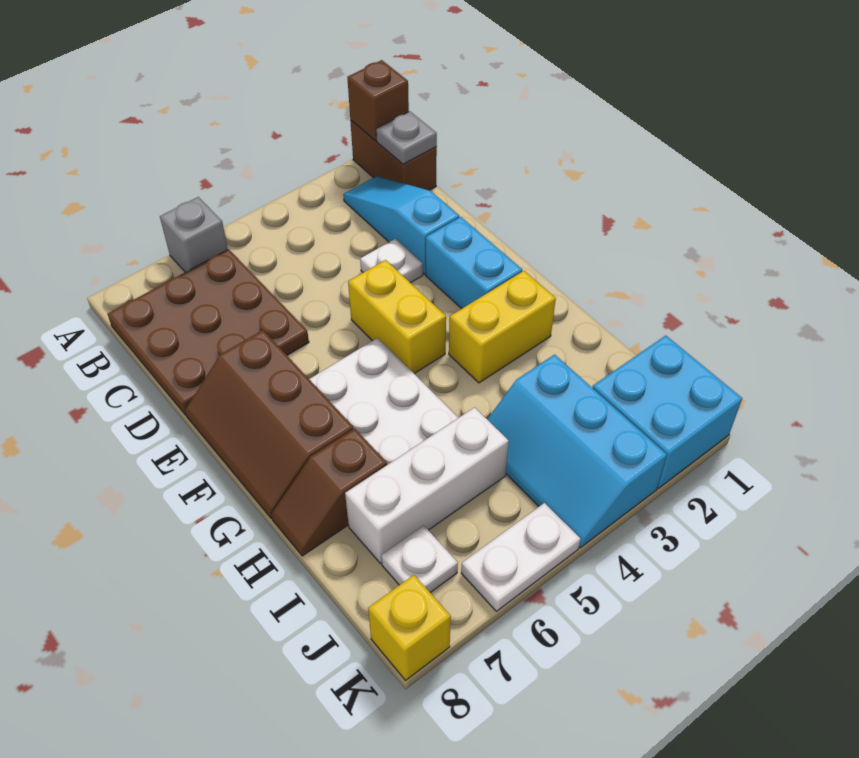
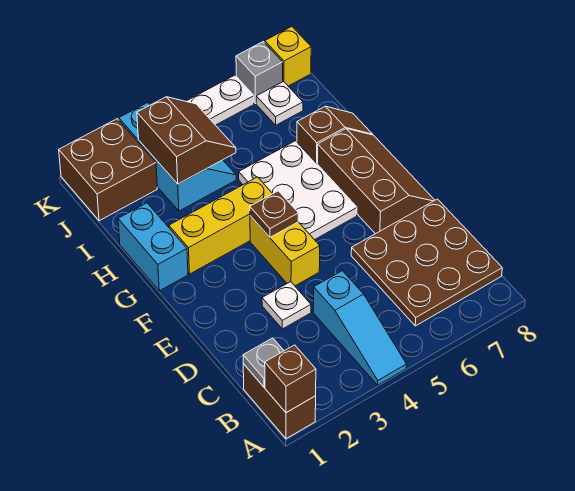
grey 1x1 brick [160,197,228,272] -> grey 1x1 brick moved to [236,42,283,103]
cyan 1x3 slope [343,176,459,274] -> cyan 1x3 slope moved to [313,271,406,385]
cyan 1x2 brick [426,217,522,309] -> cyan 1x2 brick moved to [118,203,188,291]
none -> brown 1x1 plate [250,191,299,237]
yellow 1x2 brick [449,271,556,383] -> yellow 1x3 brick [169,177,273,274]
none -> brown 2x2 slope [137,97,236,184]
white 1x3 brick [345,407,509,563] -> none
cyan 2x2 brick [592,336,742,488] -> brown 2x2 brick [59,119,157,221]

